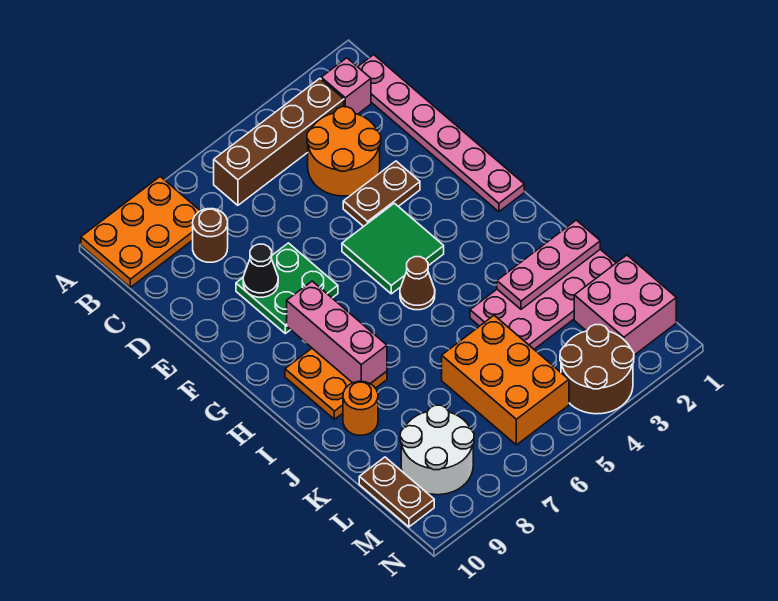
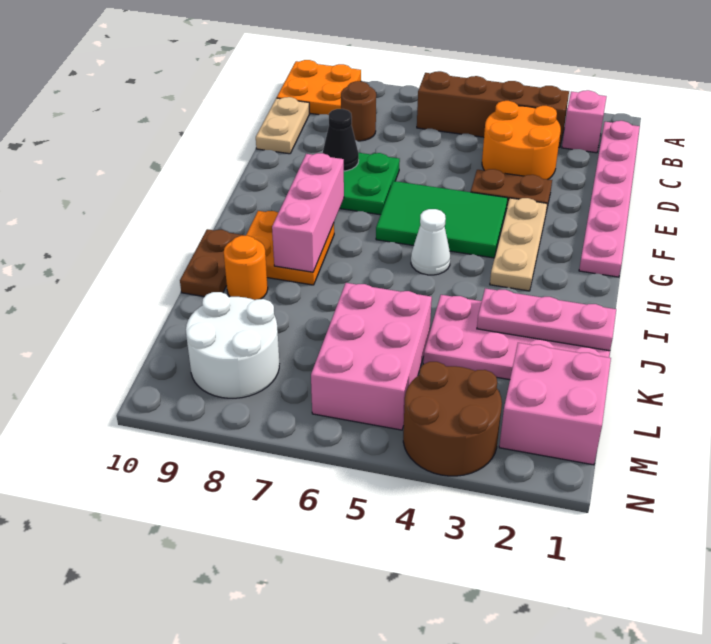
orange 2x3 plate [81,177,200,287] -> orange 2x2 plate [277,60,361,115]
none -> tan 1x2 plate [256,97,310,154]
none -> tan 1x3 plate [490,198,547,291]
green 2x2 tile [342,203,444,294] -> green 2x3 tile [376,181,508,258]
brown 1x1 cone [400,257,435,310] -> white 1x1 cone [411,209,450,275]
orange 2x3 brick [442,315,569,445] -> pink 2x3 brick [311,283,432,430]
brown 1x2 plate [359,457,434,527] -> brown 1x2 plate moved to [180,229,244,297]

